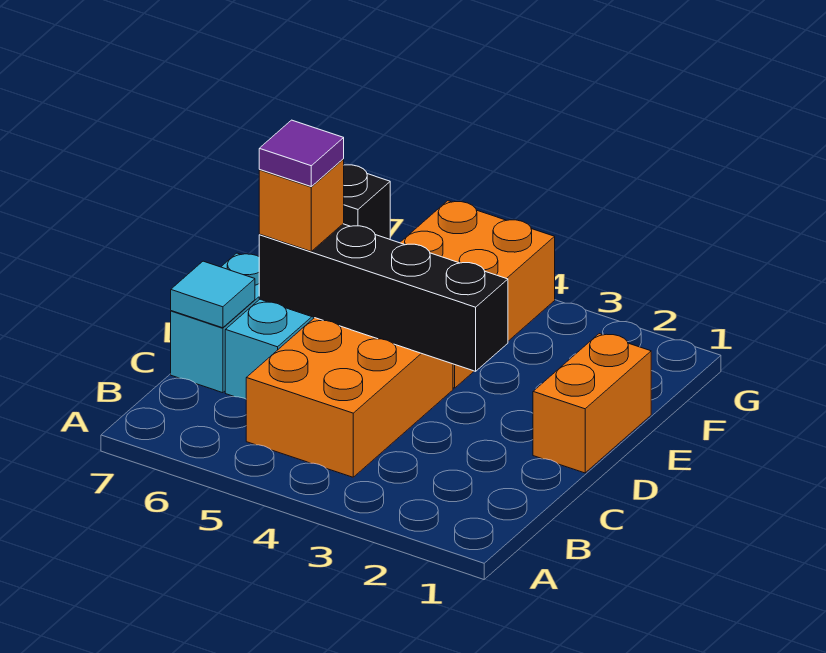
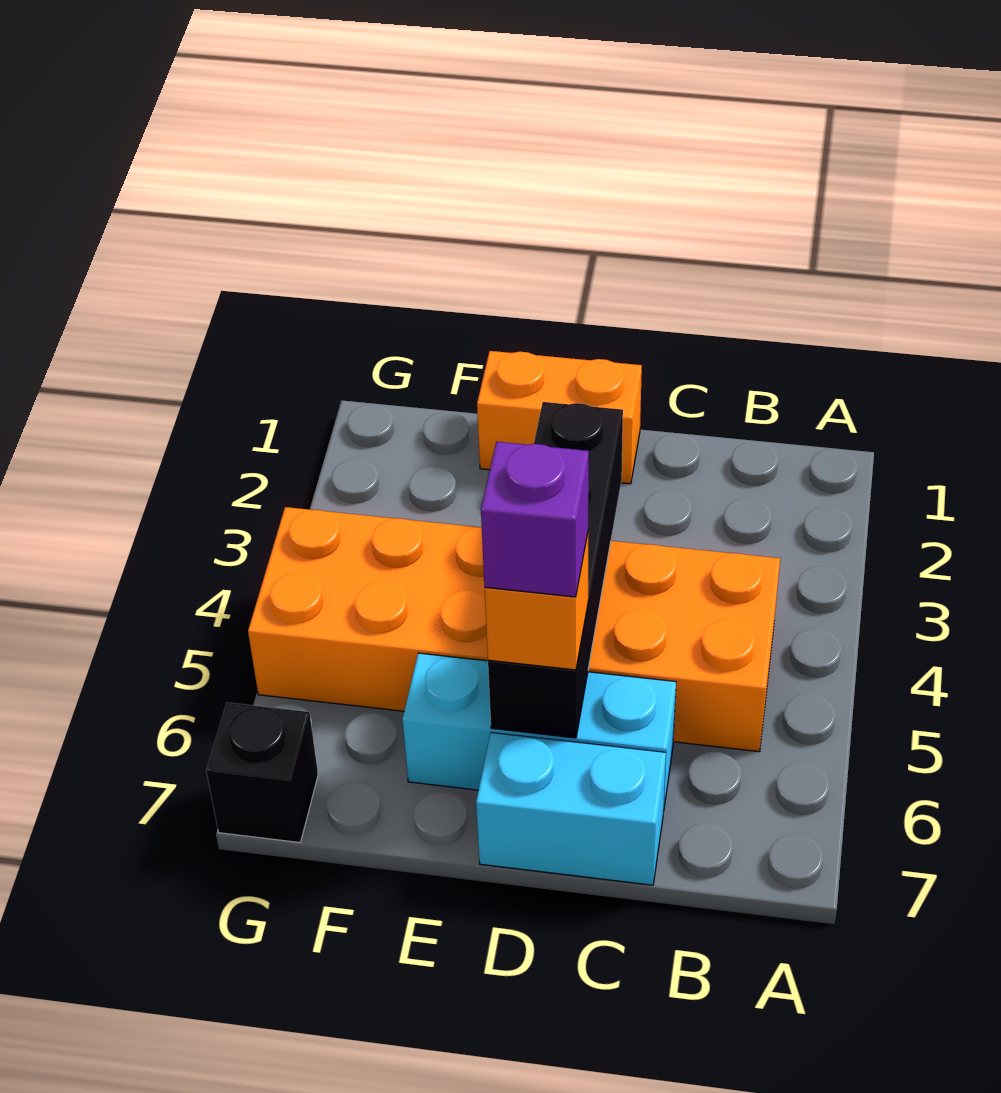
cyan 1x1 tile [171,261,255,328] -> none
purple 1x1 tile [259,120,344,186] -> purple 1x1 brick [481,442,589,597]

